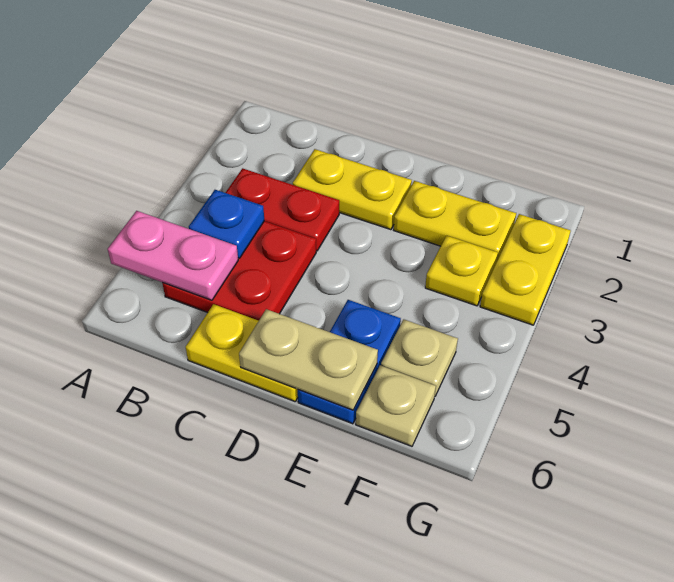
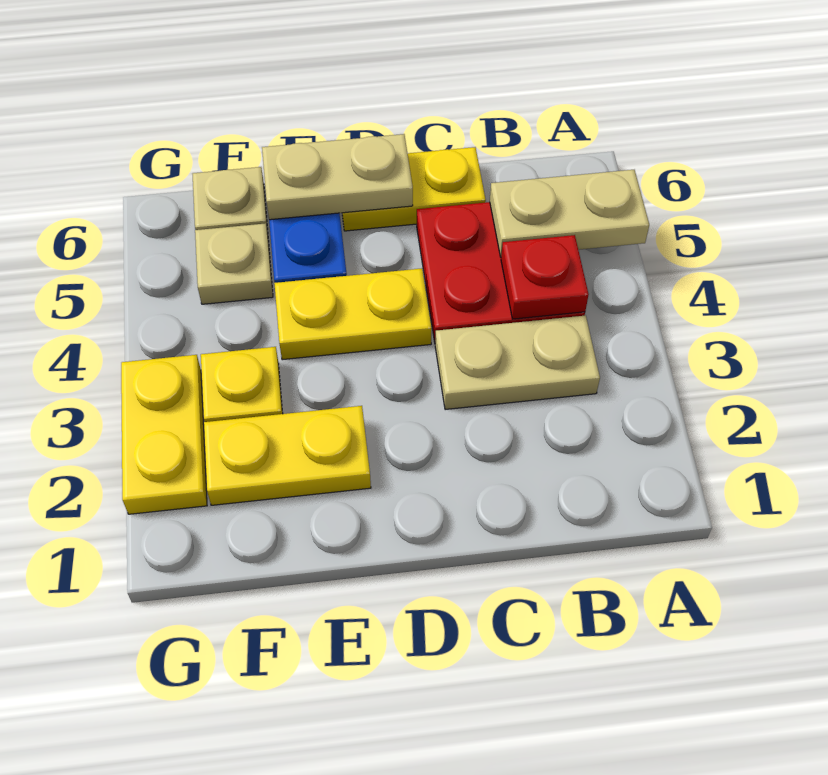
pink 1x2 plate [108,211,238,300] -> tan 1x2 plate [490,170,649,257]
red 1x2 plate [225,168,339,251] -> tan 1x2 plate [435,315,600,410]
blue 1x1 plate [189,190,264,258] -> red 1x1 plate [501,235,589,319]
yellow 1x2 plate [293,149,412,230] -> yellow 1x2 plate moved to [274,268,432,360]

